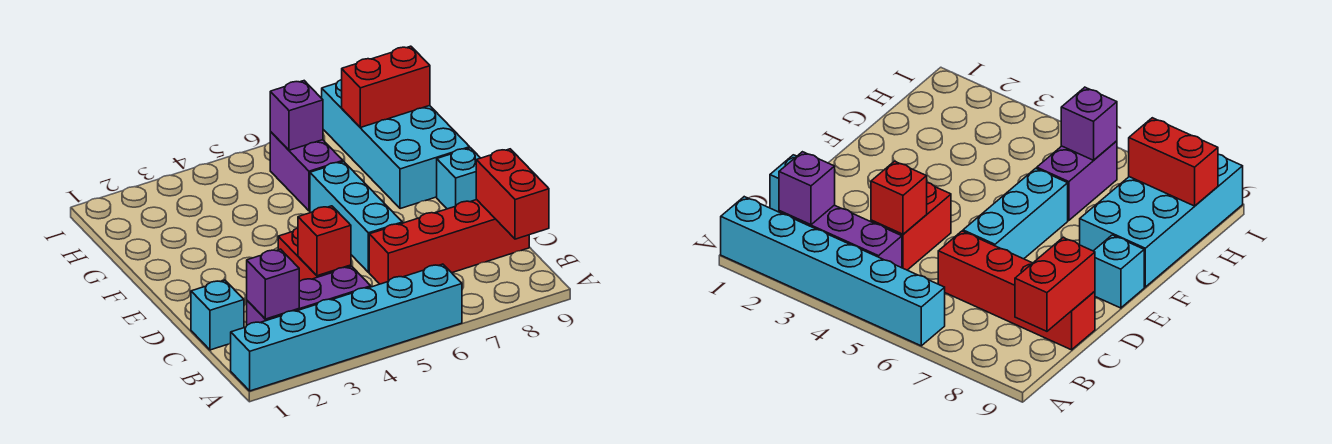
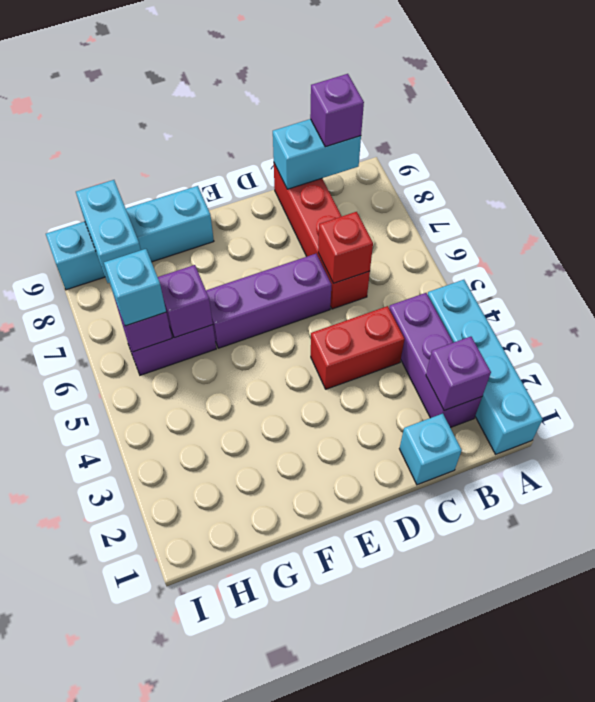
cyan 1x6 brick [231,264,462,391] -> cyan 1x4 brick [427,280,543,454]
red 1x2 brick [476,149,549,239] -> cyan 1x2 brick [273,119,361,189]
none -> purple 1x1 brick [310,74,364,147]
red 1x1 brick [298,206,351,276] -> red 1x1 brick moved to [318,212,373,283]
cyan 1x3 brick [310,162,402,272] -> purple 1x3 brick [206,254,332,348]
cyan 1x1 brick [437,148,480,209] -> cyan 1x1 brick moved to [104,249,166,326]
cyan 2x4 brick [322,79,470,209] -> cyan 1x4 brick [46,186,214,290]
none -> purple 1x1 brick [158,265,213,338]
red 1x2 brick [342,46,430,128] -> cyan 1x2 brick [76,180,141,283]

